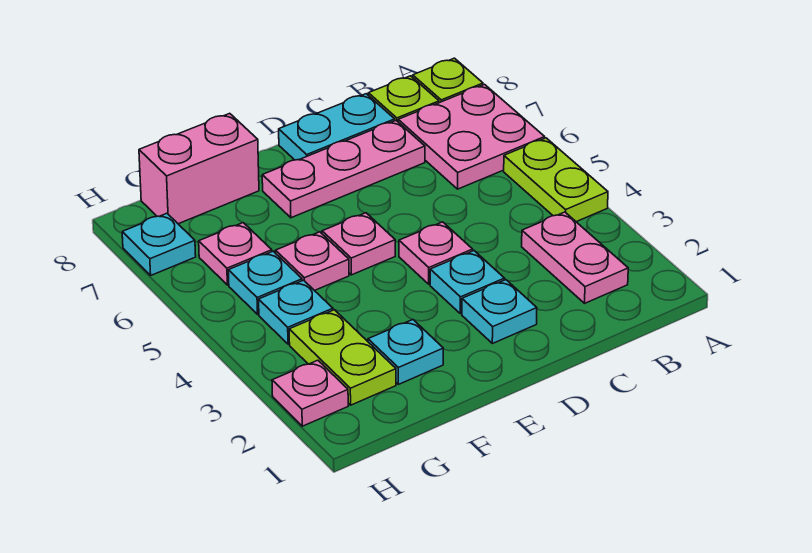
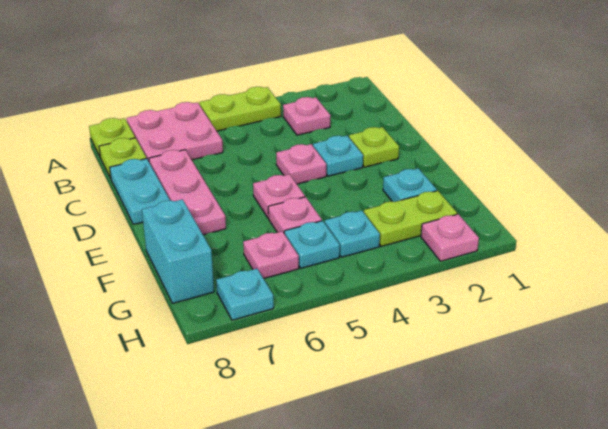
pink 1x2 plate [522,212,628,303] -> pink 1x1 plate [283,97,331,135]
cyan 1x1 plate [462,280,537,344] -> lime 1x1 plate [349,127,399,167]
pink 1x2 brick [139,113,259,224] -> cyan 1x2 brick [142,199,214,303]

